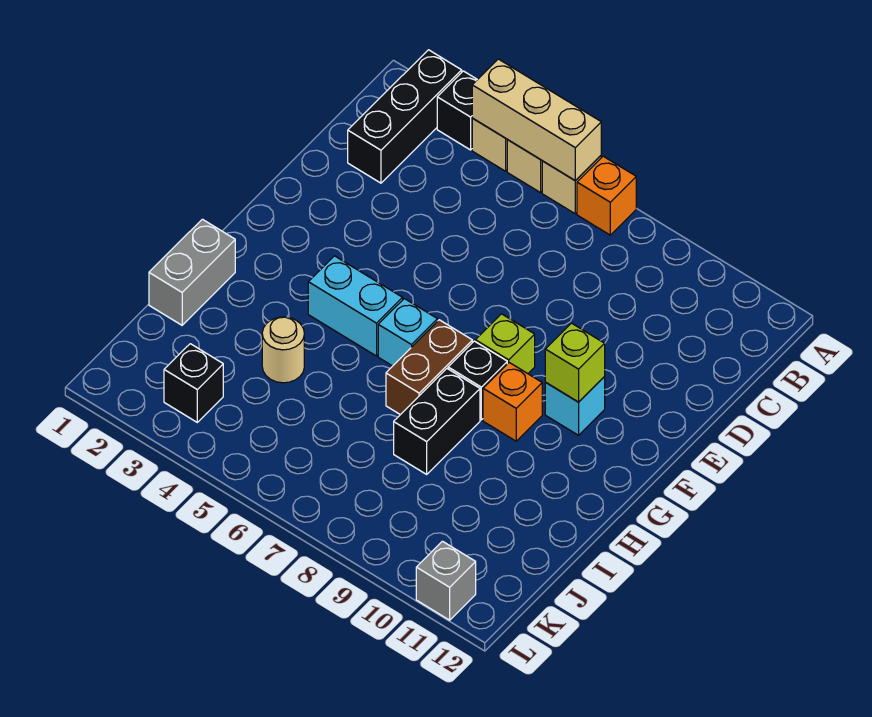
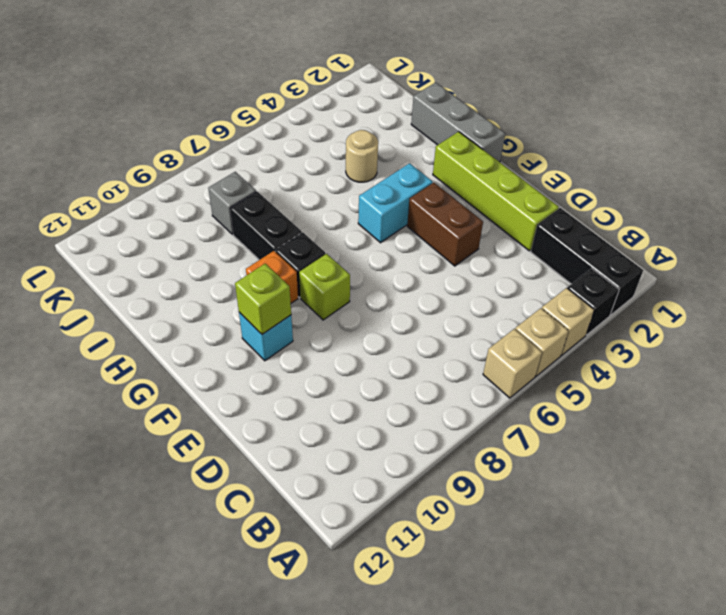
tan 1x3 brick [472,59,601,181] -> none
orange 1x1 brick [577,156,636,235] -> none
none -> lime 1x4 brick [433,132,559,251]
cyan 1x1 brick [378,299,438,366] -> none
brown 1x2 brick [386,320,472,415] -> brown 1x2 brick moved to [407,183,483,266]
grey 1x2 brick [149,219,235,325] -> grey 1x3 brick [411,82,505,162]
black 1x1 brick [164,344,223,422] -> none
grey 1x1 brick [416,541,476,620] -> grey 1x1 brick moved to [208,172,256,235]

